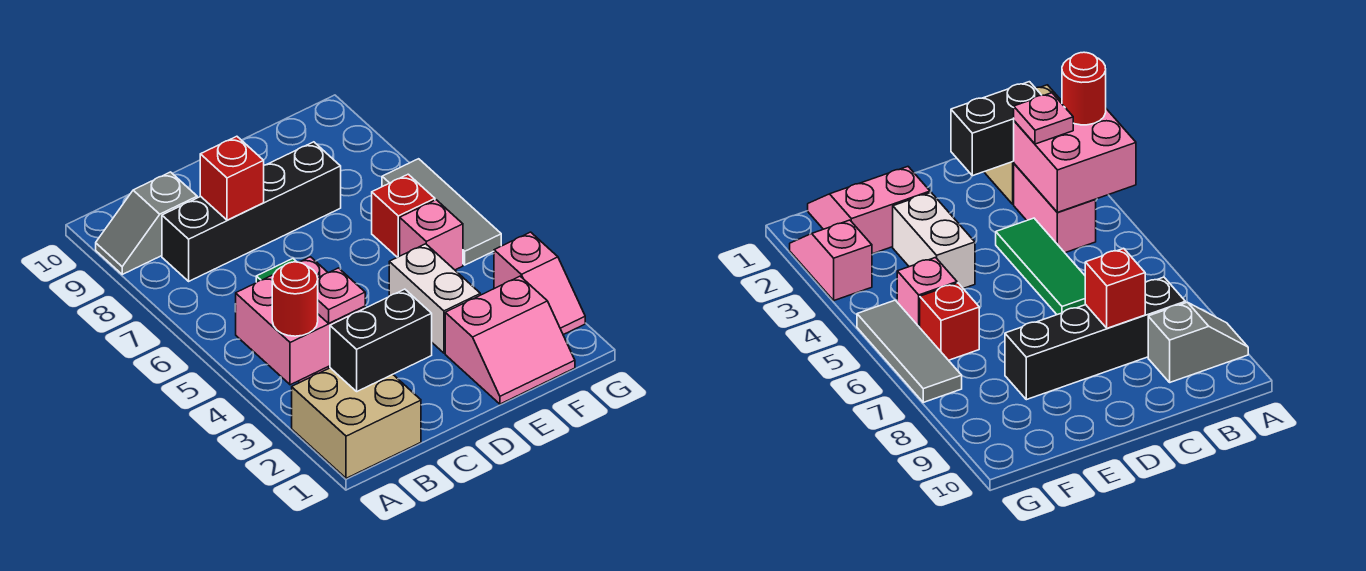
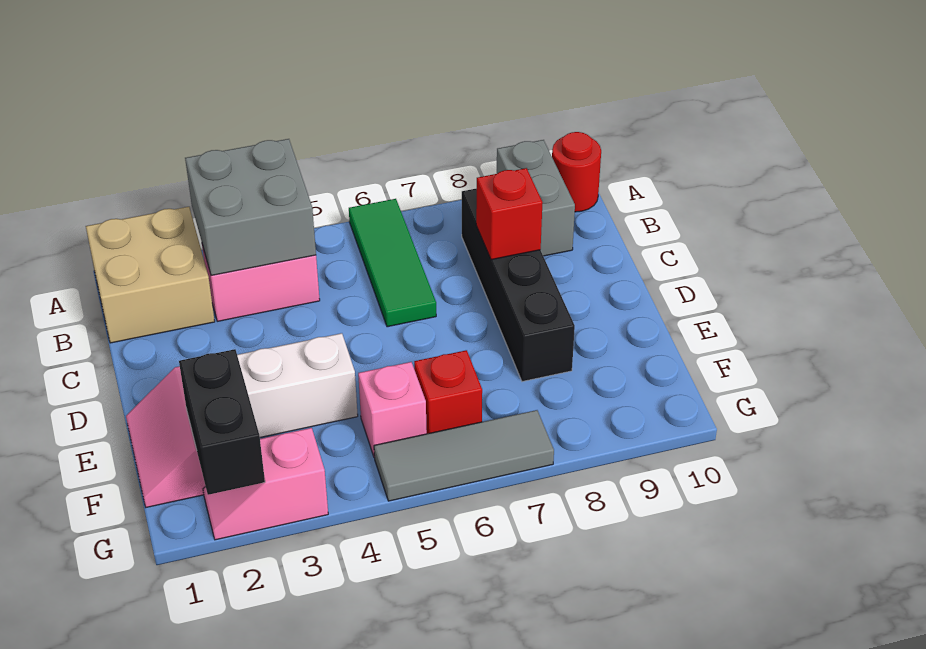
pink 2x2 brick [235,257,365,385] -> grey 2x2 brick [185,139,316,276]
red 1x1 round brick [272,262,318,336] -> red 1x1 round brick moved to [552,132,601,212]
grey 1x2 slope [96,172,197,274] -> grey 1x2 brick [497,140,575,256]
black 1x2 brick [330,289,432,391] -> black 1x2 brick moved to [179,349,265,495]
pink 1x1 plate [318,268,365,323] -> none
green 1x3 tile [996,218,1086,315] -> green 1x3 tile turned to [349,199,436,327]

